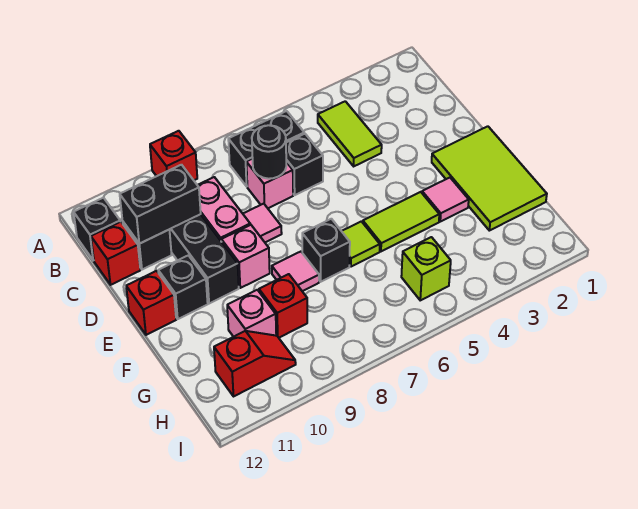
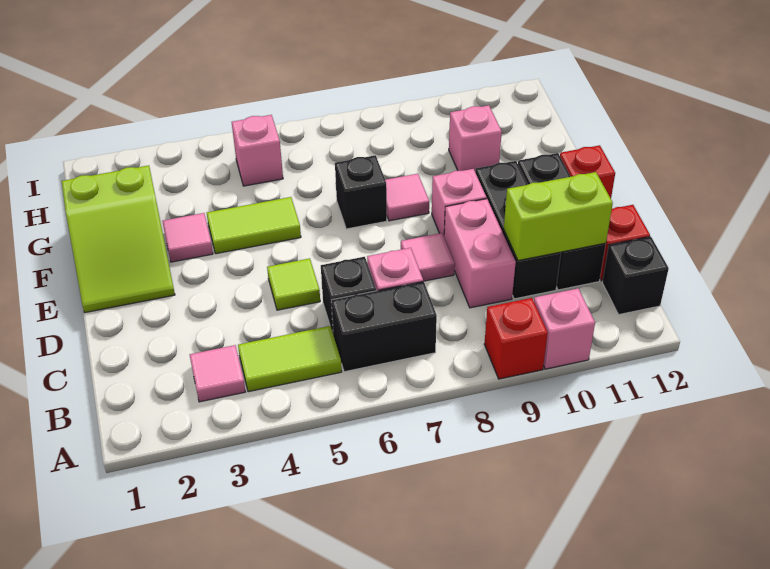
none -> pink 1x1 brick [534,289,595,369]
none -> pink 1x1 tile [190,345,245,402]
lime 1x2 tile [318,101,382,166] -> lime 1x2 tile turned to [238,326,342,392]
black 1x1 round brick [252,125,286,179] -> none
black 1x2 brick [120,165,201,244] -> lime 1x2 brick [504,172,613,261]
lime 2x3 tile [432,126,547,231] -> lime 2x3 slope [62,165,175,313]
lime 1x1 tile [342,221,380,267] -> lime 1x1 tile moved to [267,258,320,310]
red 1x1 brick [259,274,307,338] -> none
lime 1x1 brick [401,237,451,300] -> pink 1x1 brick [232,115,283,186]
red 1x2 slope [214,331,296,396] -> none

